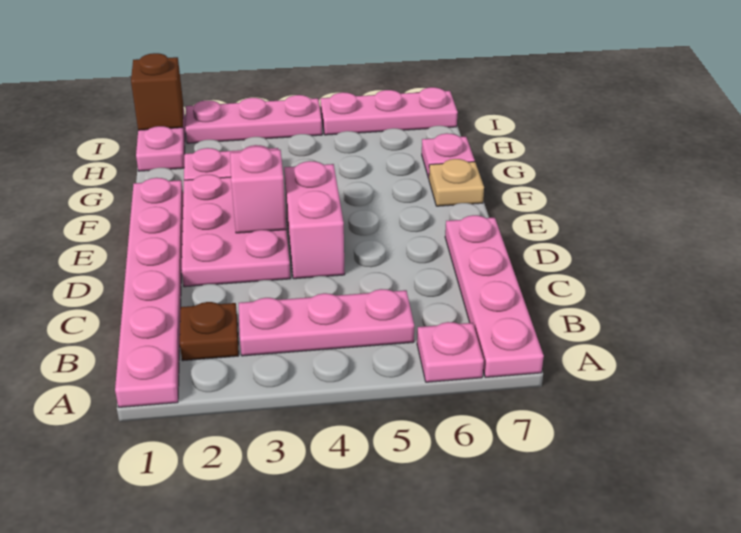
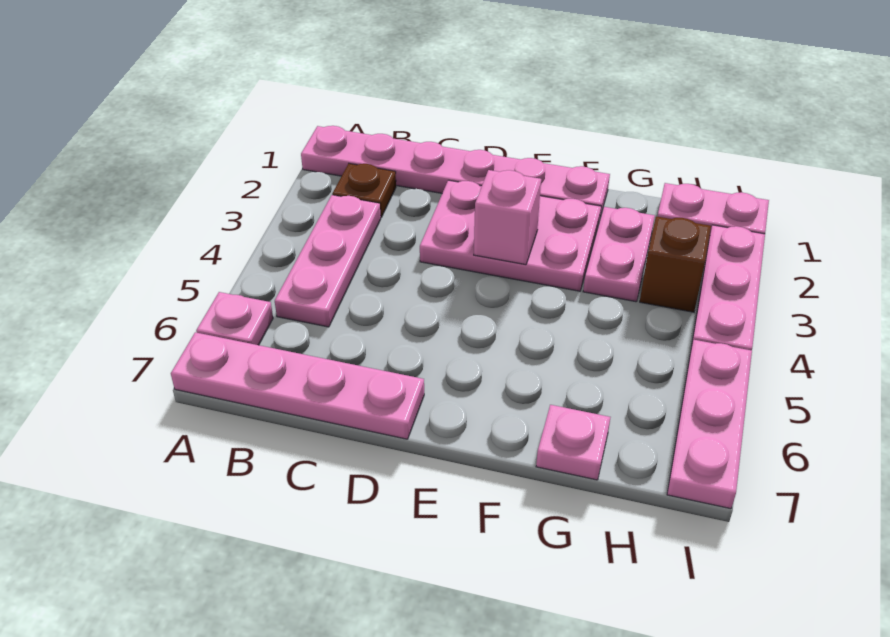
pink 1x2 brick [284,161,345,279] -> none
tan 1x1 plate [429,159,484,206] -> none
brown 1x1 brick [131,53,184,130] -> brown 1x1 brick moved to [640,216,711,312]

